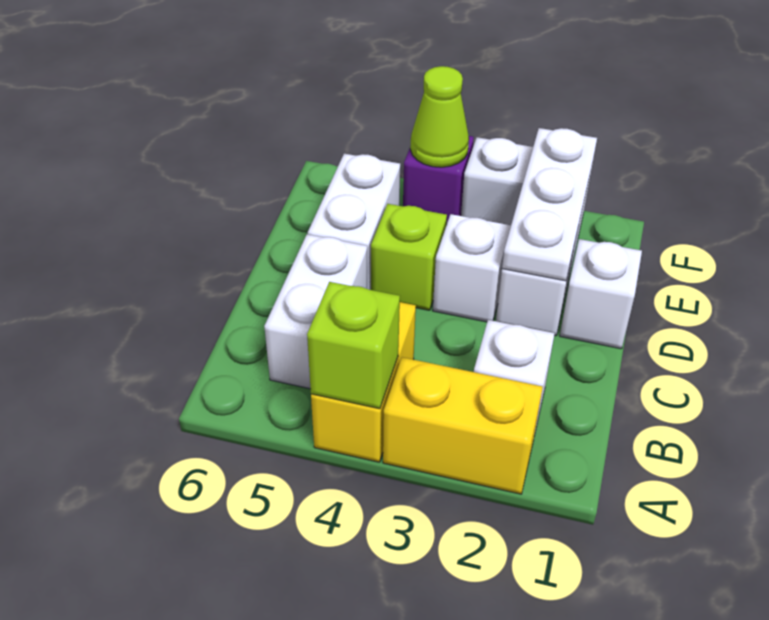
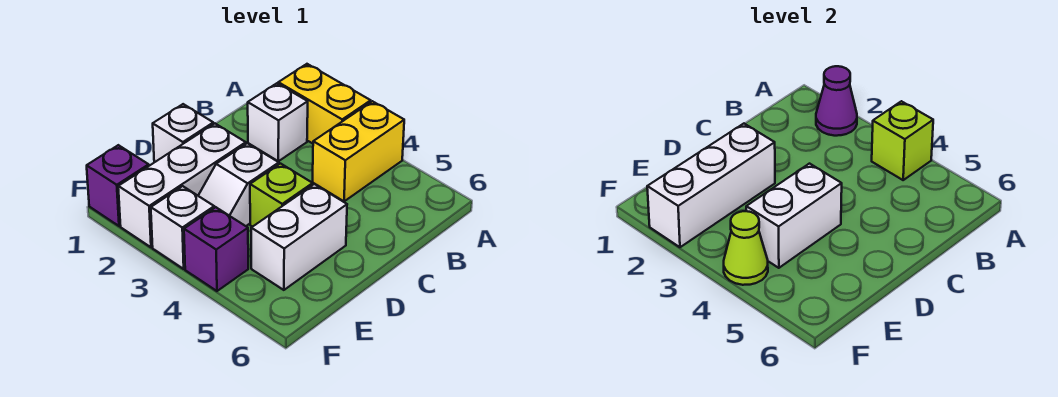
none -> purple 1x1 cone [816,66,857,136]
white 1x2 brick [264,234,367,389] -> white 1x2 brick moved to [746,164,842,268]
white 1x3 plate [502,128,597,281] -> white 1x3 brick [647,124,775,247]
none -> purple 1x1 brick [87,145,149,226]

